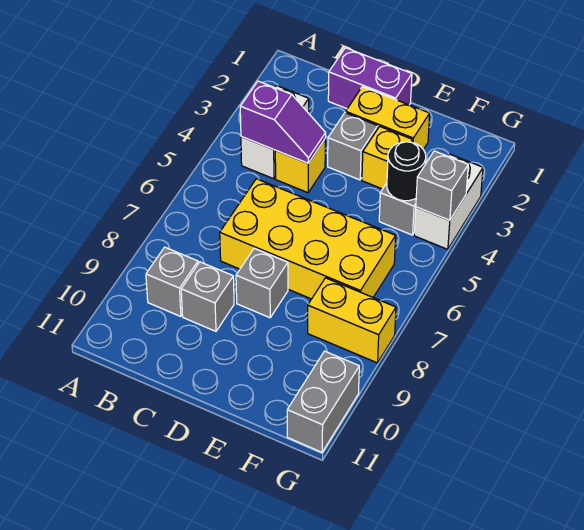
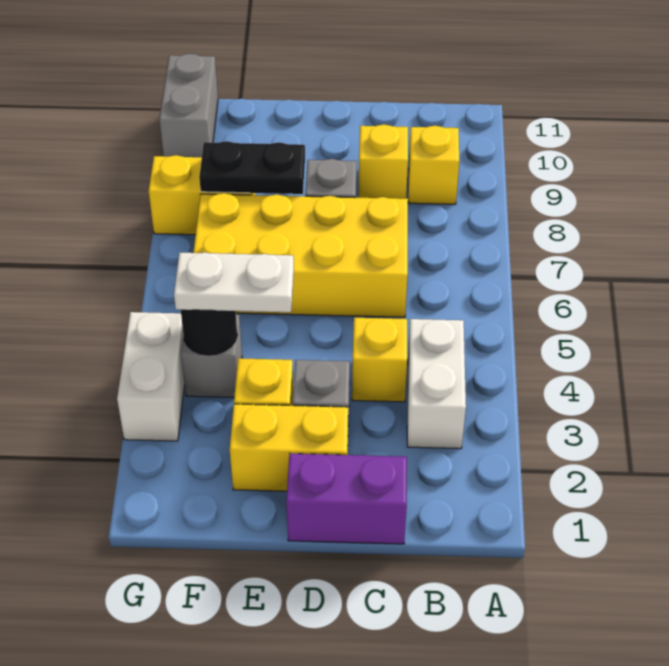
purple 1x2 slope [240,81,326,163] -> none
grey 1x1 brick [146,247,198,317] -> yellow 1x1 brick [408,126,459,204]
grey 1x1 brick [181,262,234,331] -> yellow 1x1 brick [358,124,408,199]
none -> white 1x2 plate [174,252,294,312]
none -> black 1x2 plate [199,141,305,194]
grey 1x1 brick [416,151,468,220] -> none

